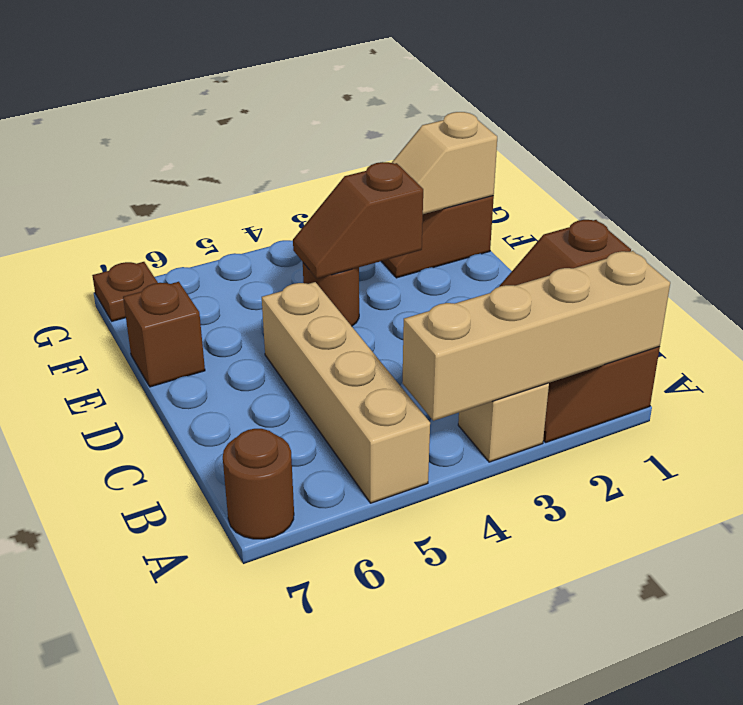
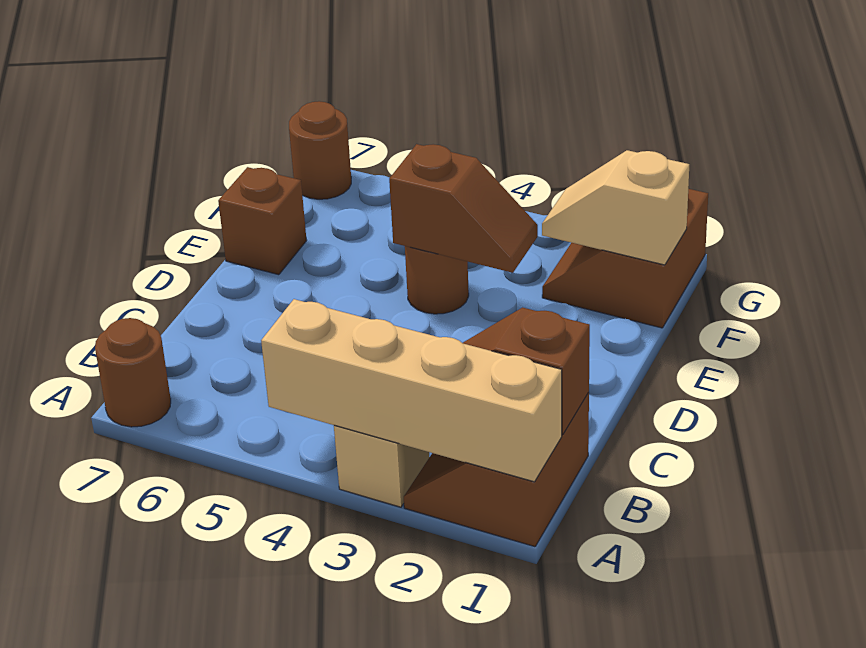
tan 1x4 brick [262,282,430,503] -> none
brown 1x2 slope [293,162,423,279] -> brown 1x2 slope turned to [389,144,538,273]
brown 1x1 plate [92,262,158,321] -> brown 1x1 round brick [289,101,351,199]

